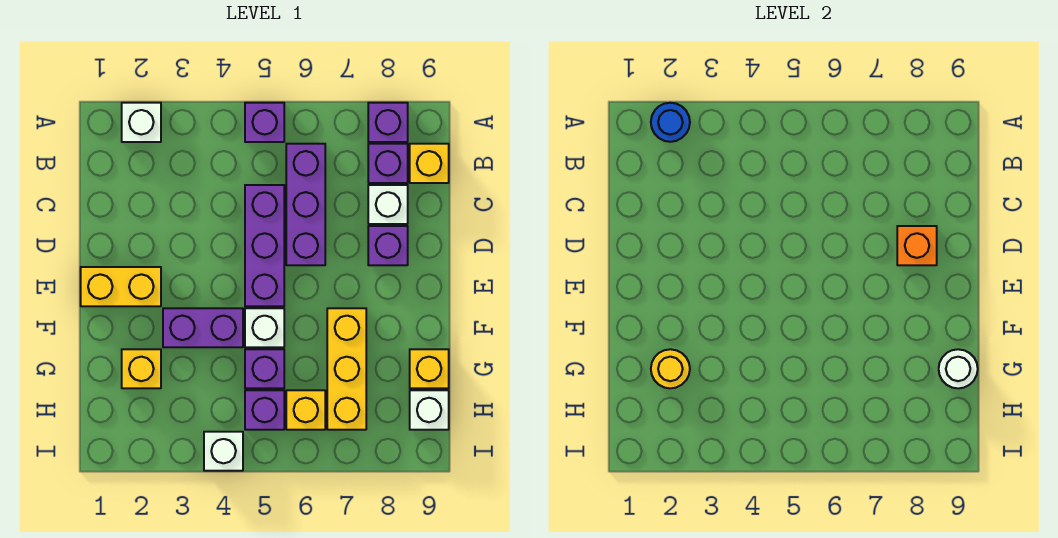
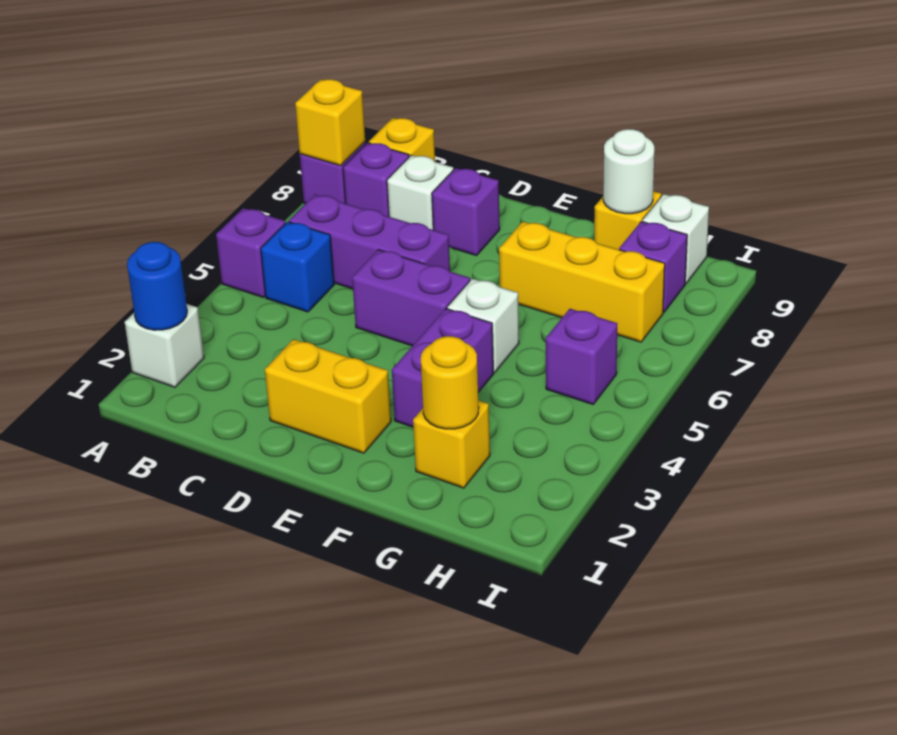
none -> blue 1x1 brick [261,222,334,312]
purple 1x3 brick [245,185,284,306] -> purple 1x2 brick [352,250,470,346]
orange 1x1 brick [897,226,937,265] -> none
yellow 1x2 brick [81,267,161,306] -> yellow 1x2 brick turned to [265,339,391,453]
purple 1x1 brick [245,349,284,388] -> purple 1x1 brick moved to [619,221,687,312]
yellow 1x1 brick [286,390,325,430] -> yellow 1x1 brick moved to [295,79,365,166]
white 1x1 brick [204,432,243,471] -> none

